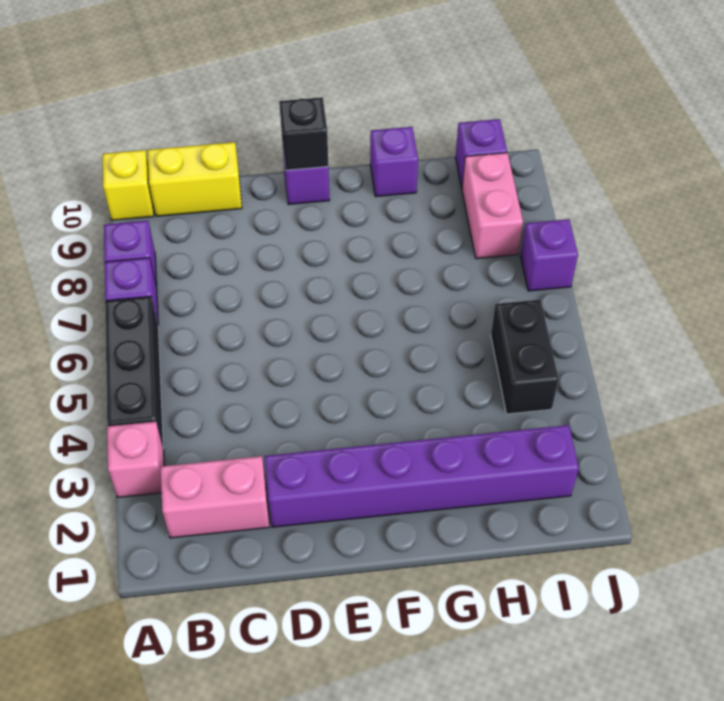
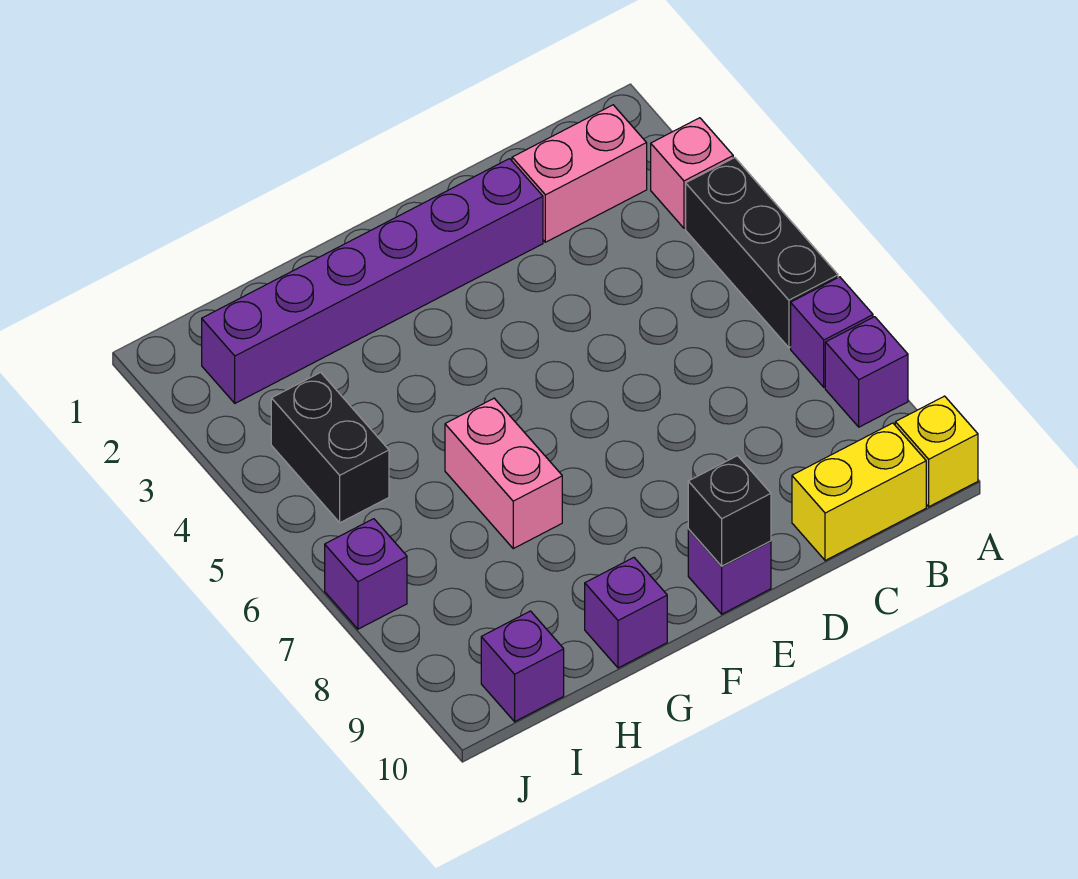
pink 1x2 brick [462,153,523,259] -> pink 1x2 brick moved to [445,398,562,549]

